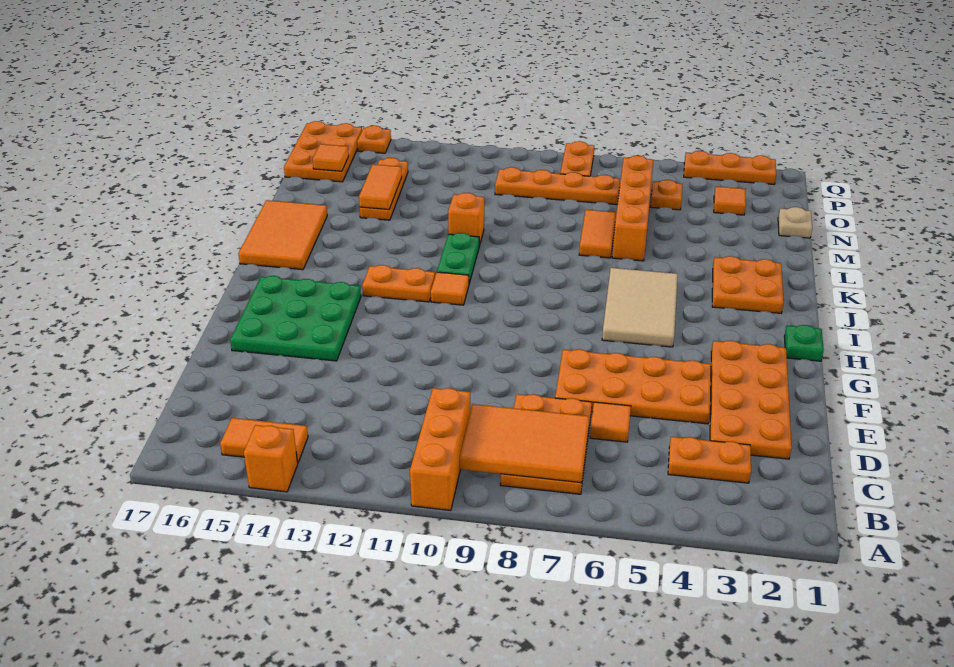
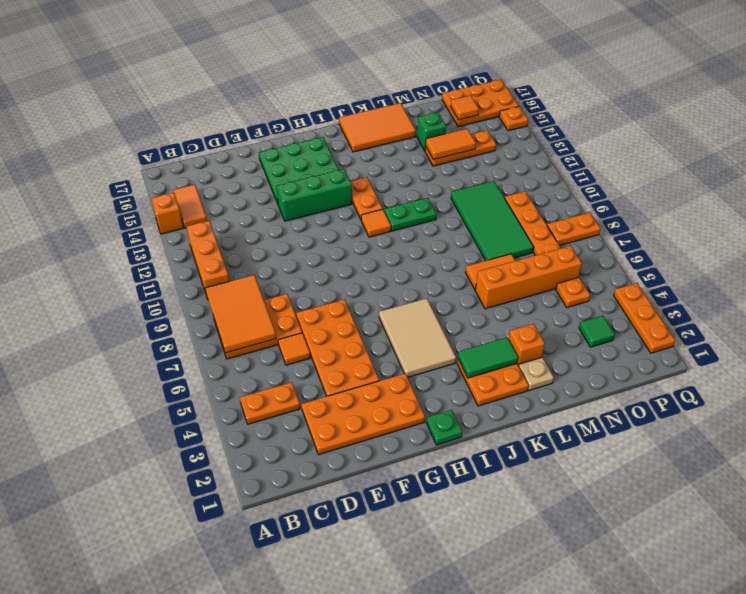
orange 1x3 brick [410,388,470,510] -> orange 1x3 brick turned to [186,221,229,299]
orange 1x2 plate [668,437,751,483] -> orange 1x2 plate turned to [240,382,300,424]
none -> green 1x3 brick [276,169,352,221]
tan 2x3 tile [602,268,678,347] -> tan 2x3 tile turned to [379,298,456,377]
none -> green 1x2 tile [458,337,518,378]
orange 1x1 brick [448,193,484,246] -> orange 1x1 brick moved to [508,324,545,366]
none -> green 2x4 tile [451,181,534,261]
none -> green 1x1 brick [417,112,446,151]
tan 1x1 plate [778,207,812,238] -> tan 1x1 plate moved to [519,357,554,390]
orange 1x1 tile [714,186,746,215] -> green 1x1 tile [579,316,615,347]

